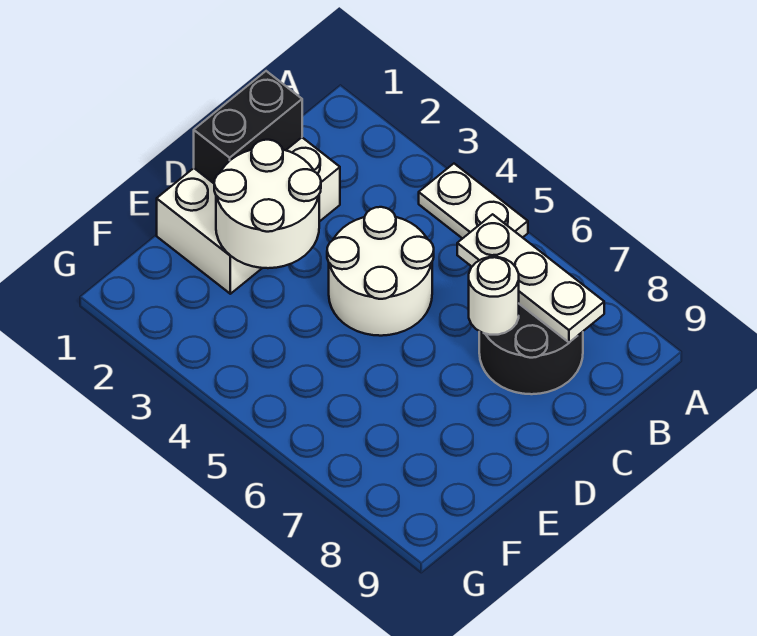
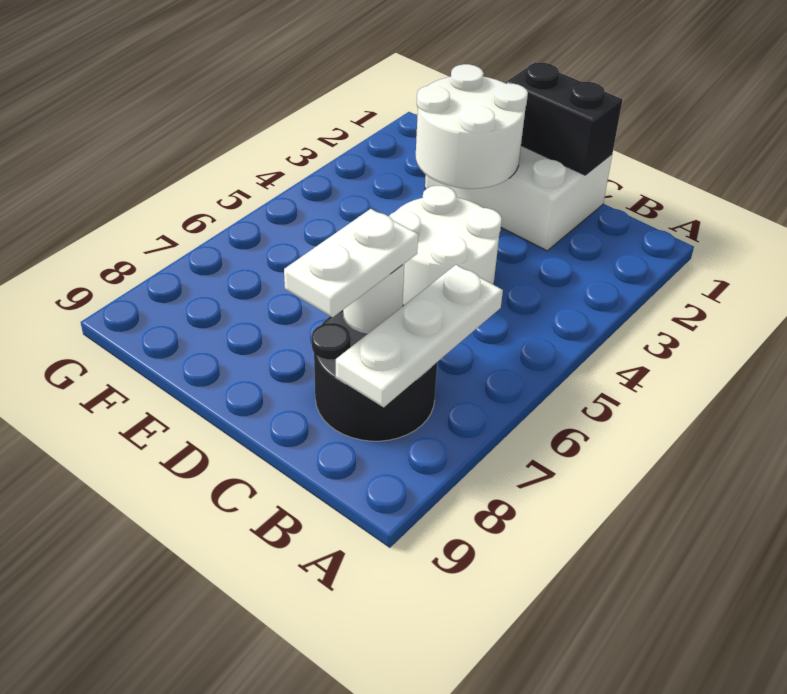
white 1x2 plate [419,164,528,239] -> white 1x2 plate moved to [284,209,418,317]

